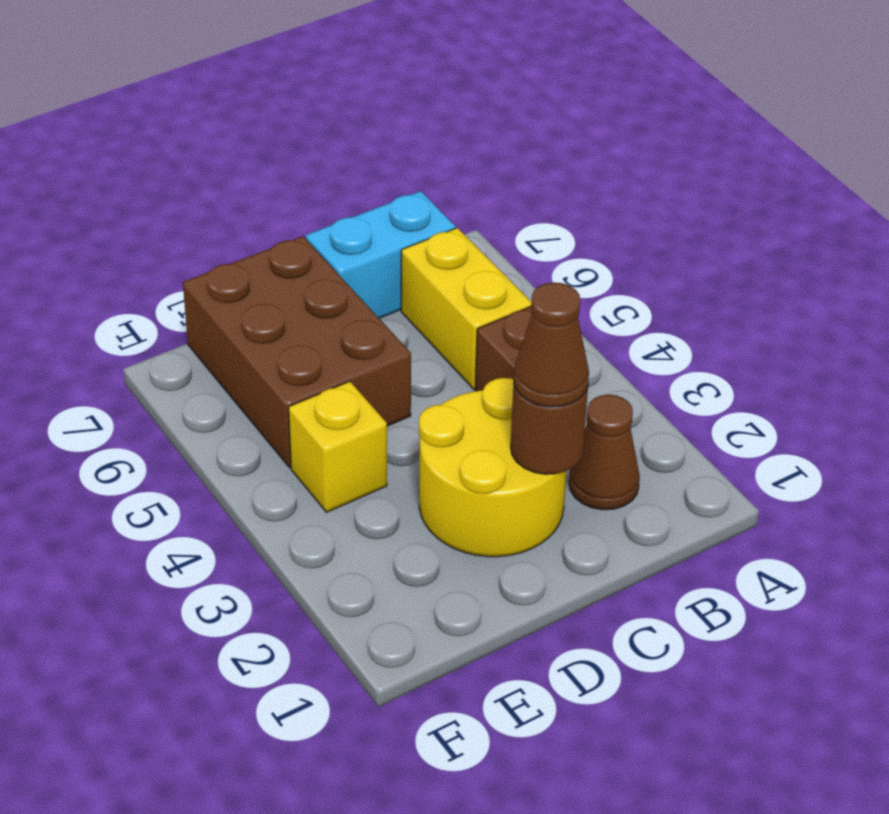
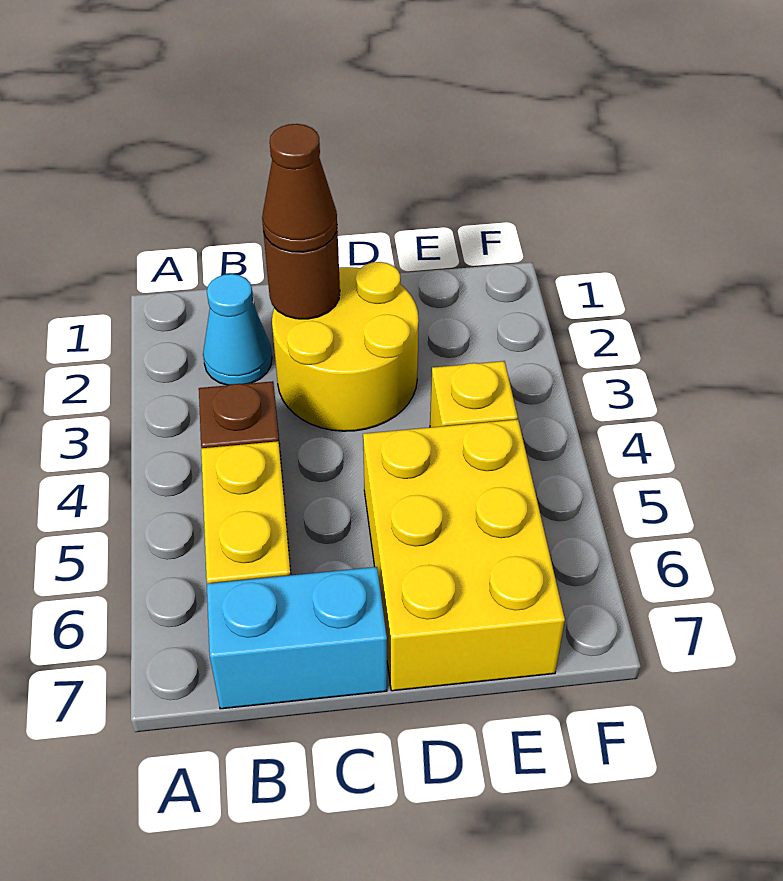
brown 1x1 cone [569,395,640,510] -> cyan 1x1 cone [203,274,272,385]
brown 2x3 brick [183,236,411,468] -> yellow 2x3 brick [363,419,565,691]

